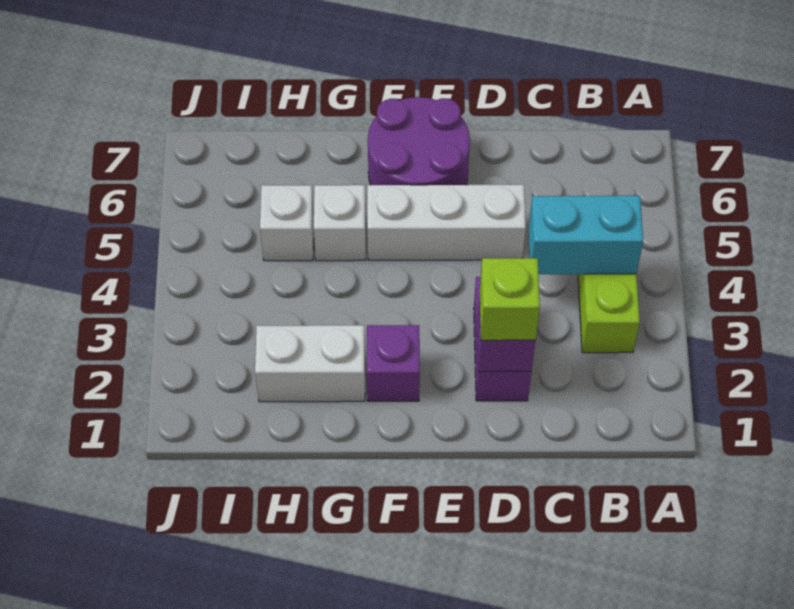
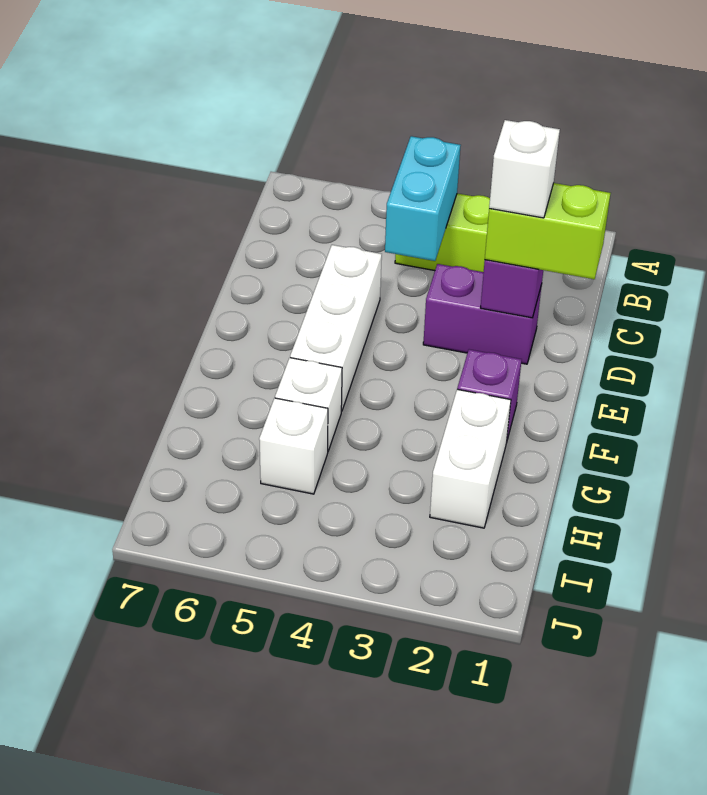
lime 1x1 brick [480,258,540,340] -> lime 1x2 brick [485,183,611,279]
none -> white 1x1 brick [489,120,560,218]
purple 2x2 round brick [368,97,470,185] -> none

